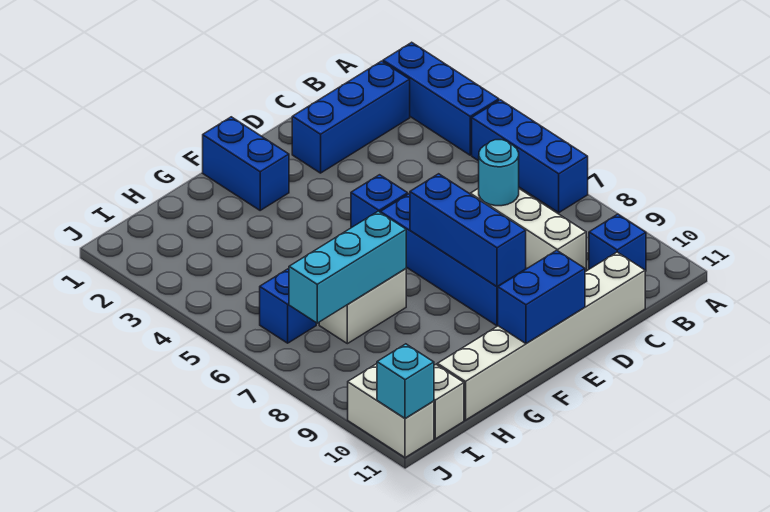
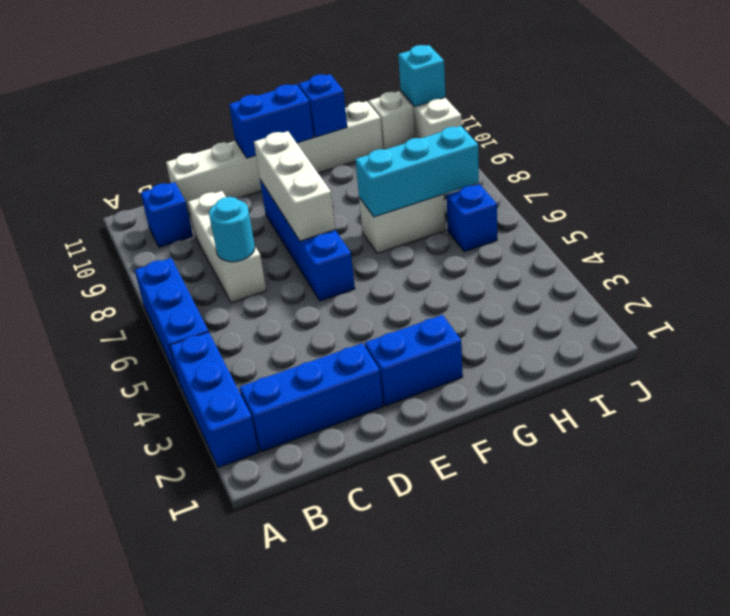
blue 1x1 brick [351,175,408,228] -> blue 1x1 brick moved to [298,74,347,137]
blue 1x3 brick [410,174,526,287] -> white 1x3 brick [254,131,335,241]
blue 1x2 brick [203,117,289,210] -> blue 1x2 brick turned to [365,315,463,406]

